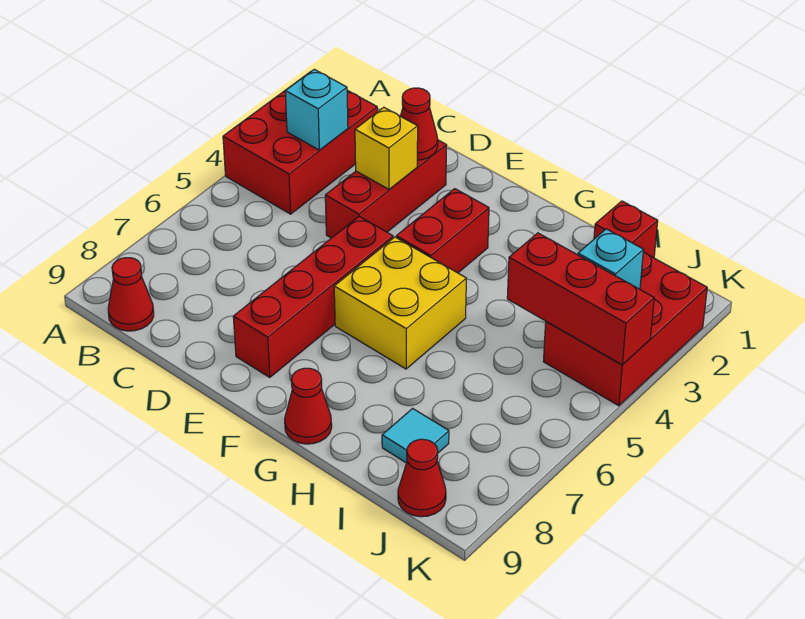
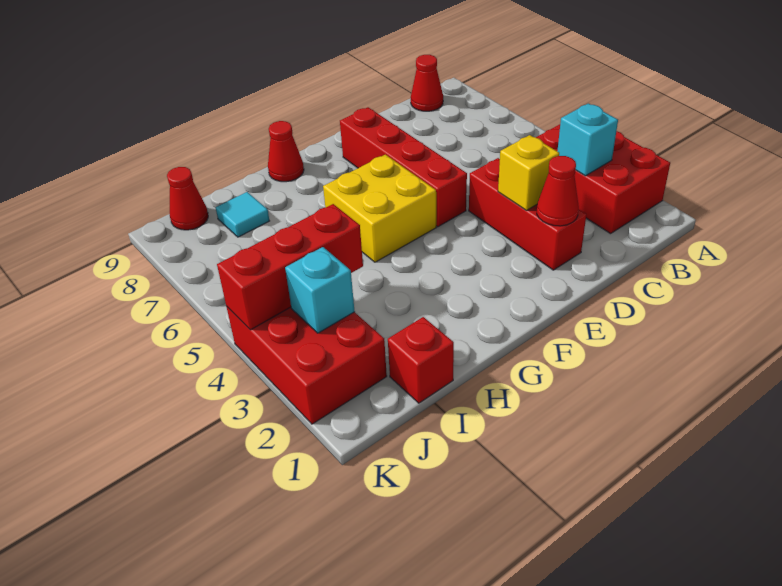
red 1x2 brick [396,189,489,273] -> none

